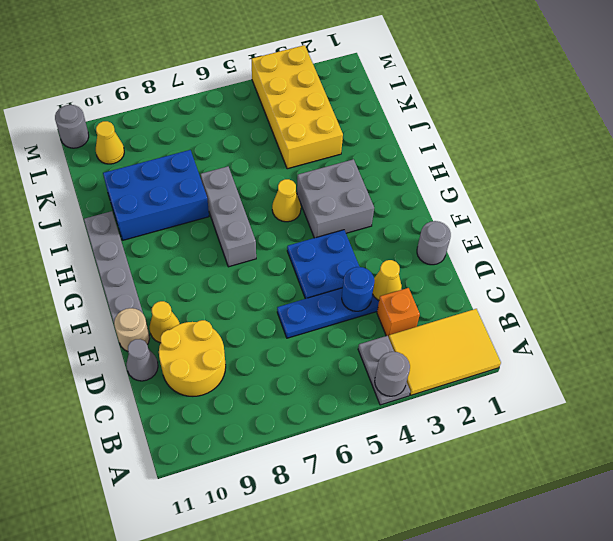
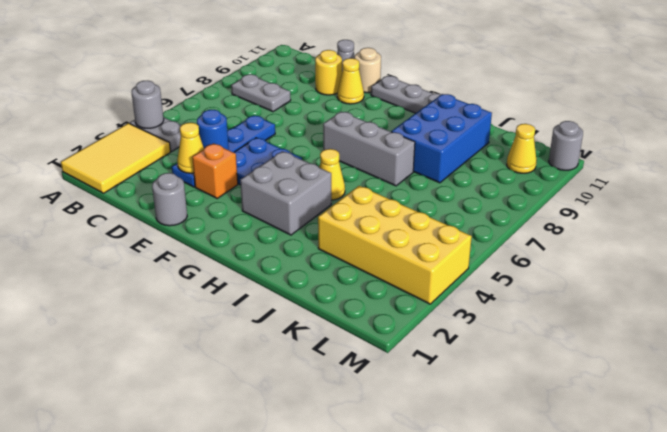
none -> grey 1x2 plate [231,74,291,112]
orange 1x1 brick [377,288,420,337] -> orange 1x1 brick moved to [192,143,238,198]
yellow 2x2 round brick [159,320,226,396] -> yellow 1x1 round brick [315,50,342,95]

